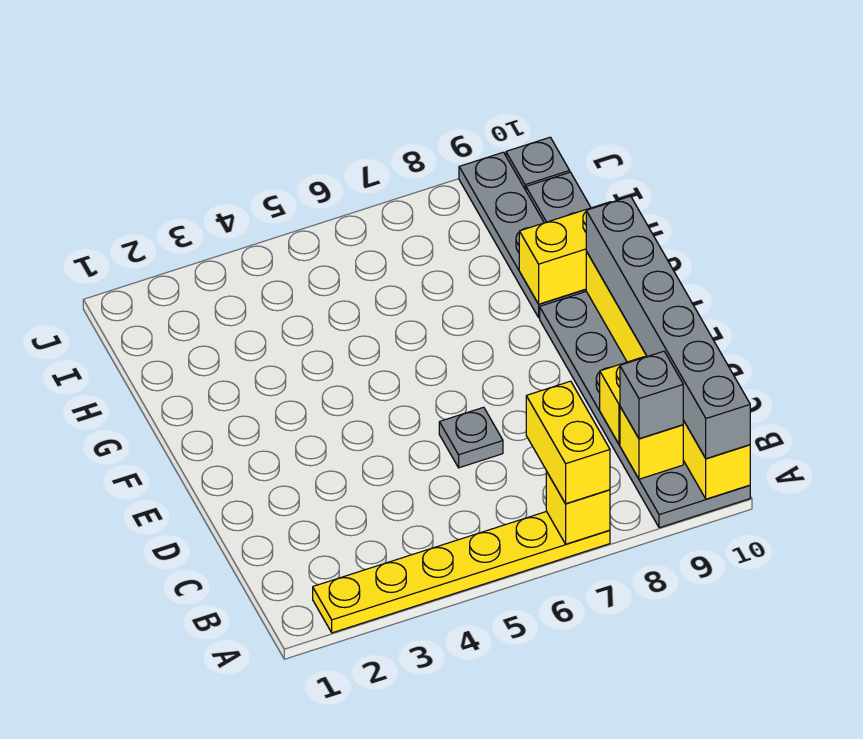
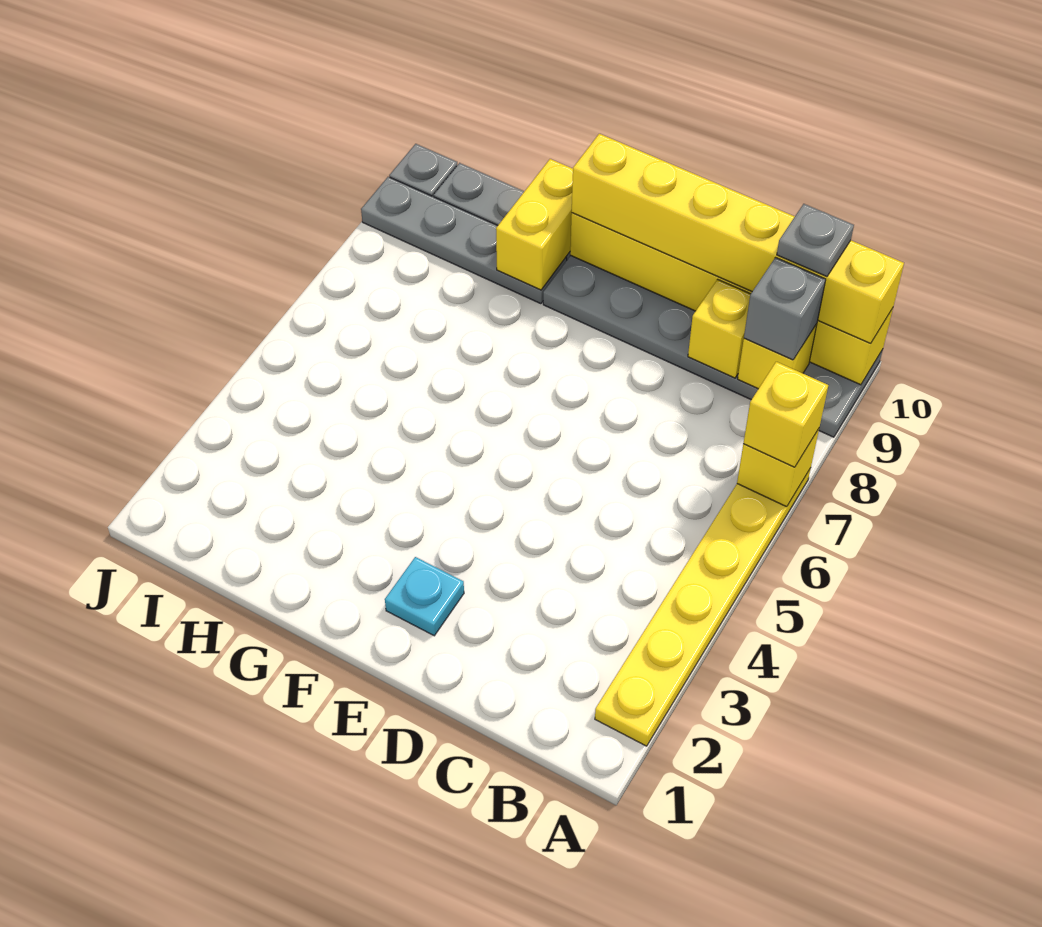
yellow 1x2 brick [526,381,610,504] -> yellow 1x1 brick [743,362,828,467]
grey 1x6 brick [586,196,750,459] -> yellow 1x6 brick [572,134,904,343]
grey 1x1 plate [439,407,503,468] -> grey 1x1 plate moved to [777,204,854,276]
none -> cyan 1x1 plate [385,557,464,636]

